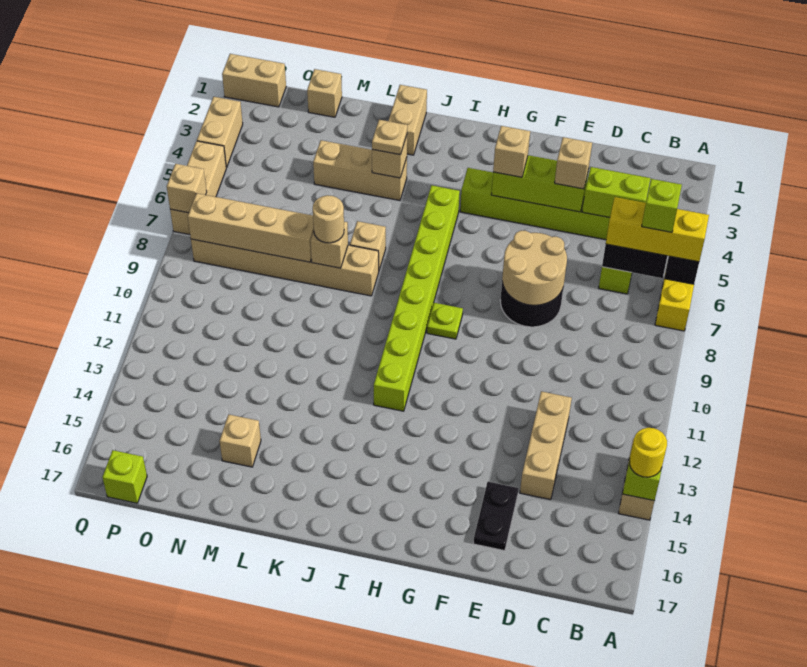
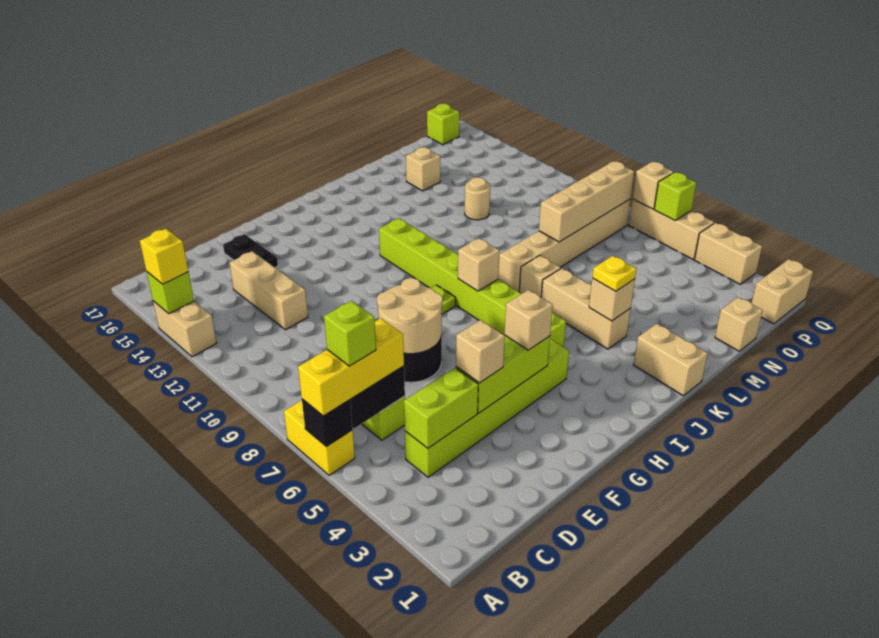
yellow 1x1 round brick [629,428,667,477] -> yellow 1x1 brick [140,229,188,284]
tan 1x3 brick [313,140,407,201] -> tan 1x3 brick turned to [541,268,631,349]
tan 1x1 plate [372,120,407,155] -> yellow 1x1 plate [592,256,636,291]
tan 1x1 brick [310,222,348,268] -> tan 1x1 brick moved to [458,238,500,291]
tan 1x1 round brick [313,195,344,243] -> tan 1x1 round brick moved to [465,177,490,220]
none -> lime 1x1 brick [654,172,696,221]

